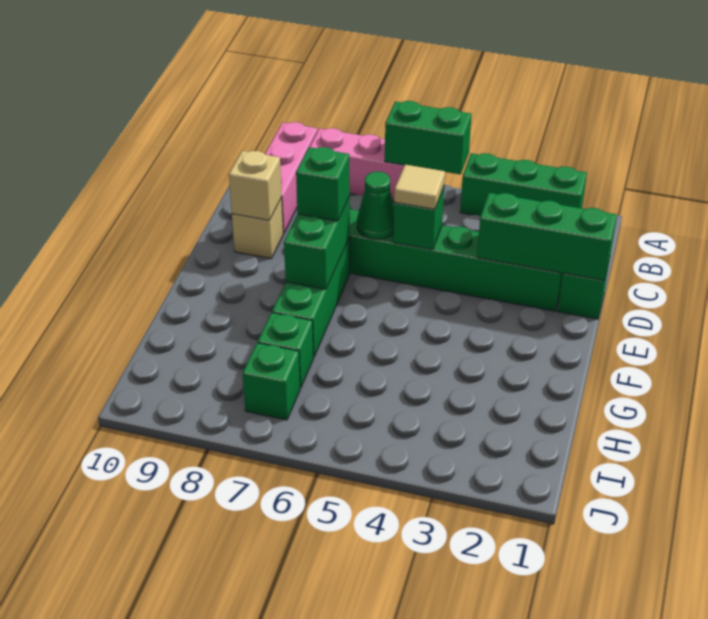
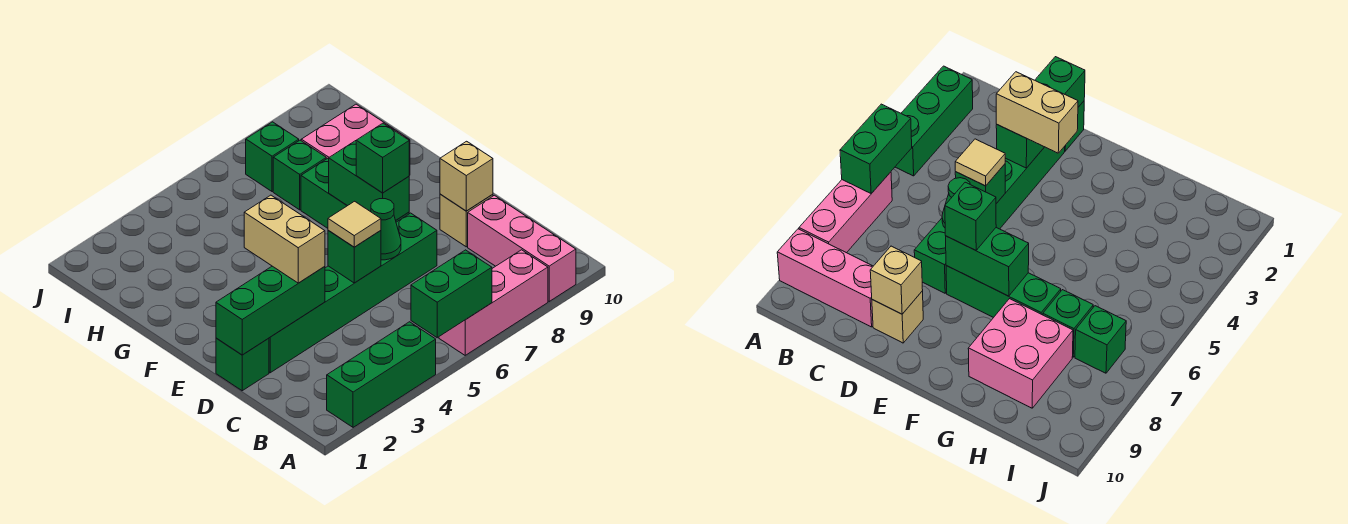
none -> tan 1x2 brick [244,195,325,283]
none -> pink 2x2 brick [301,104,410,176]

